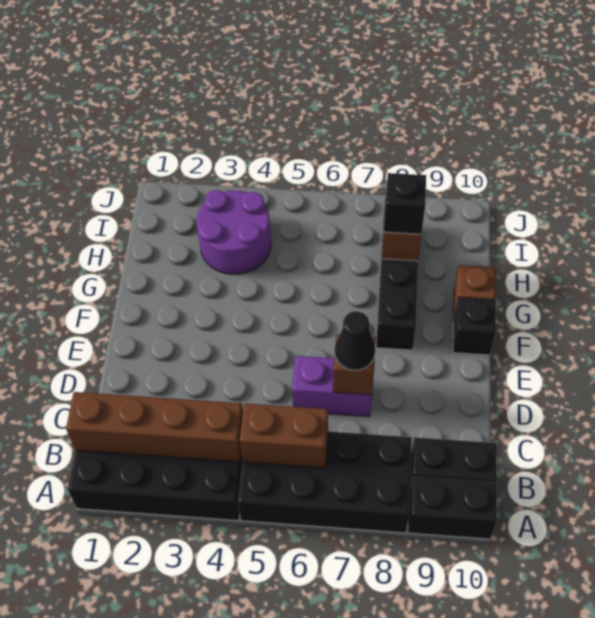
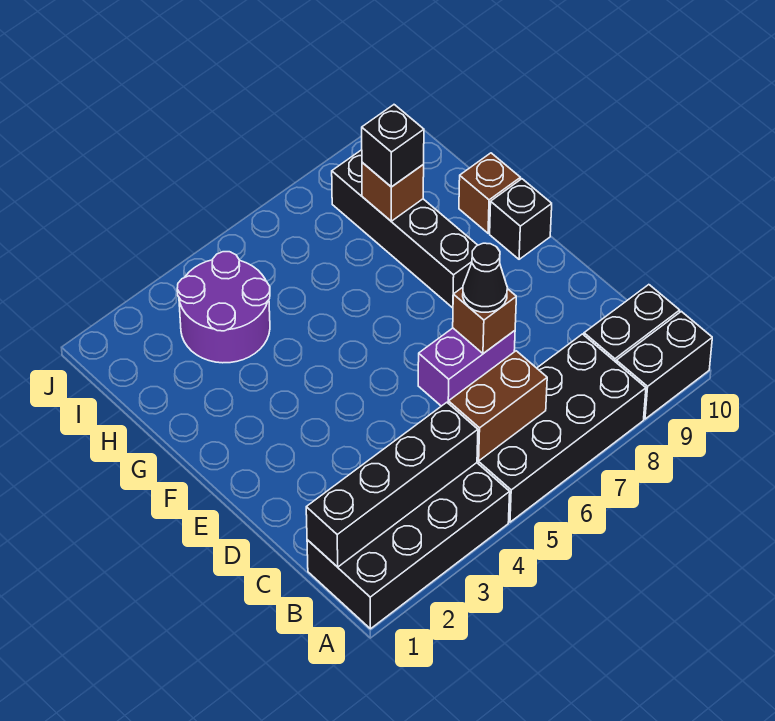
brown 1x4 brick [66,392,243,462] -> black 1x4 brick [306,402,478,567]

